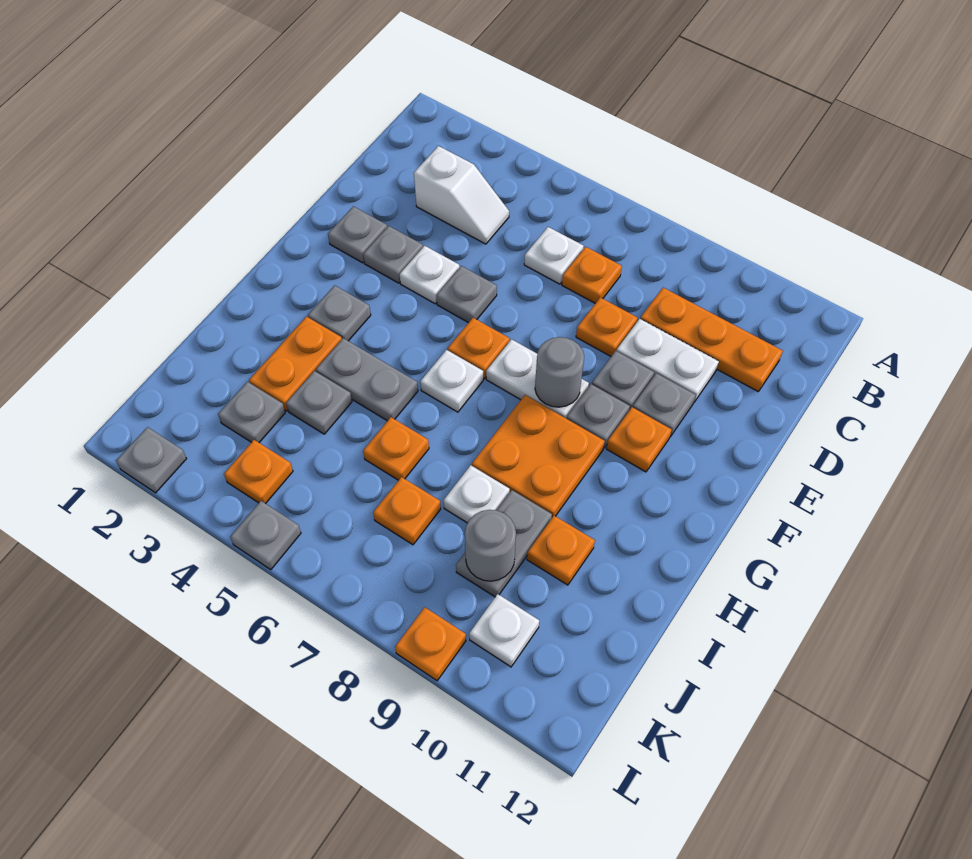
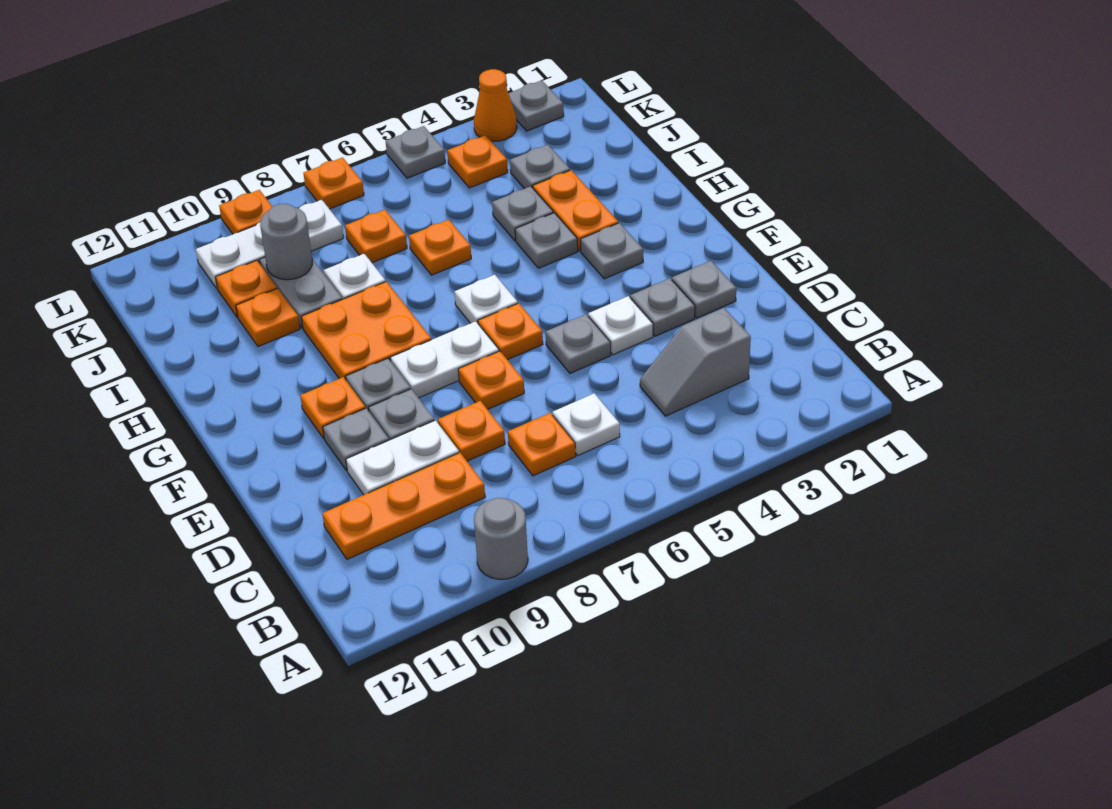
white 1x2 slope [414,146,509,244] -> grey 1x2 slope [640,308,751,416]
none -> orange 1x1 plate [458,351,524,409]
grey 1x1 round brick [535,337,584,407] -> grey 1x1 round brick moved to [474,498,528,579]
grey 1x2 plate [316,338,418,421] -> grey 1x1 plate [515,213,578,268]
none -> orange 1x1 plate [216,260,277,317]
white 1x1 plate [469,594,539,667] -> white 1x3 plate [196,200,343,289]
none -> orange 1x1 cone [474,69,517,141]
none -> orange 1x1 plate [303,158,364,209]

